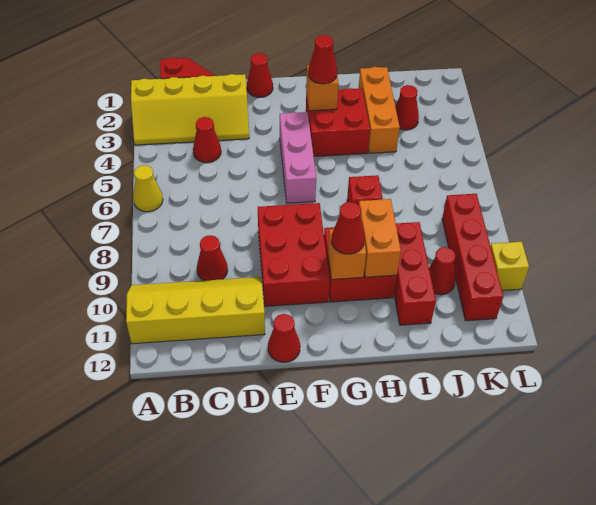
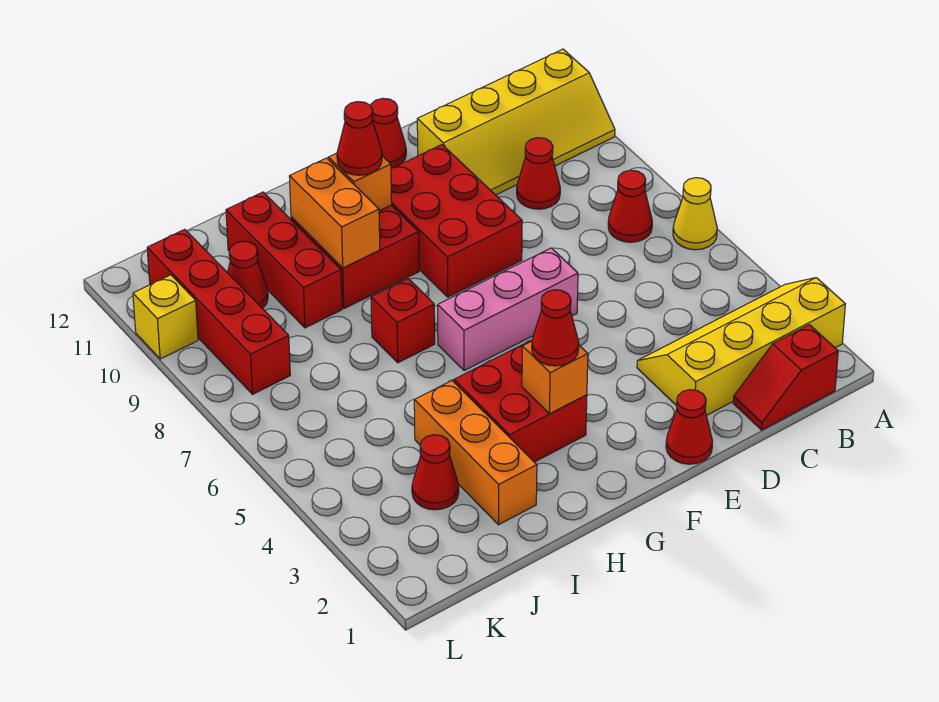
red 1x1 cone [193,117,221,163] -> red 1x1 cone moved to [608,170,652,242]
pink 1x3 brick [280,112,316,203] -> pink 1x3 brick turned to [438,248,578,371]

